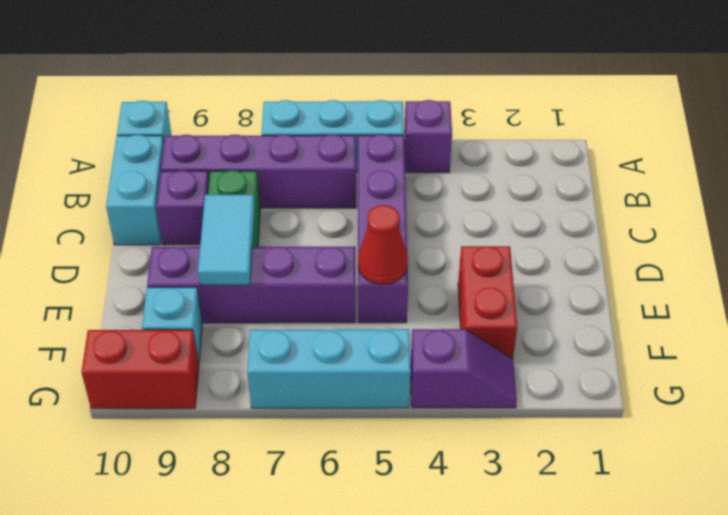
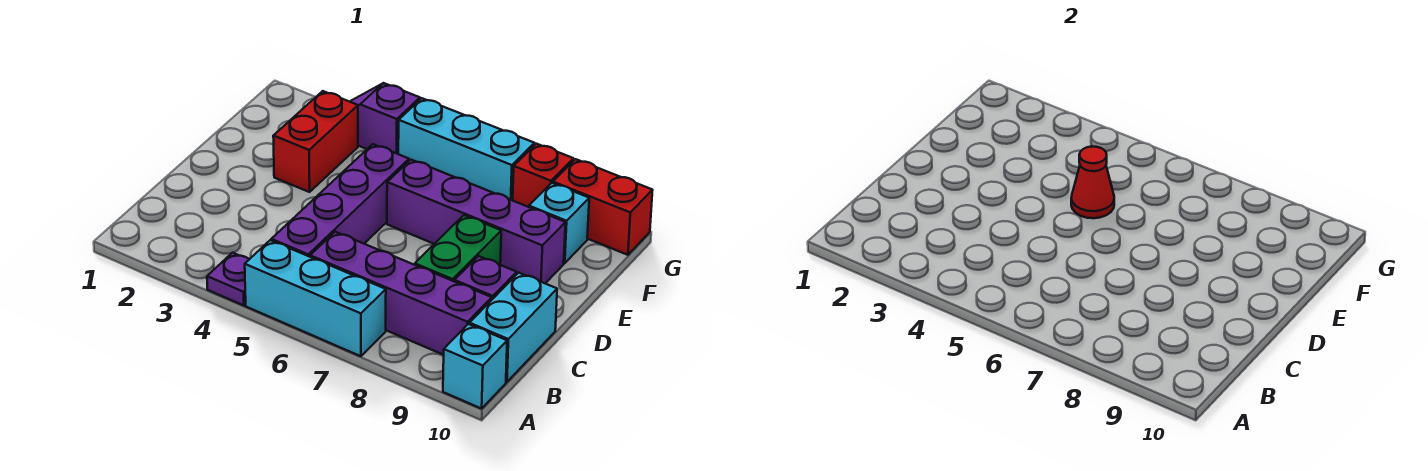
purple 1x1 brick [404,100,452,173] -> purple 1x1 plate [207,253,249,306]
cyan 1x2 tile [198,195,255,285] -> none
none -> red 1x1 brick [513,144,573,207]

